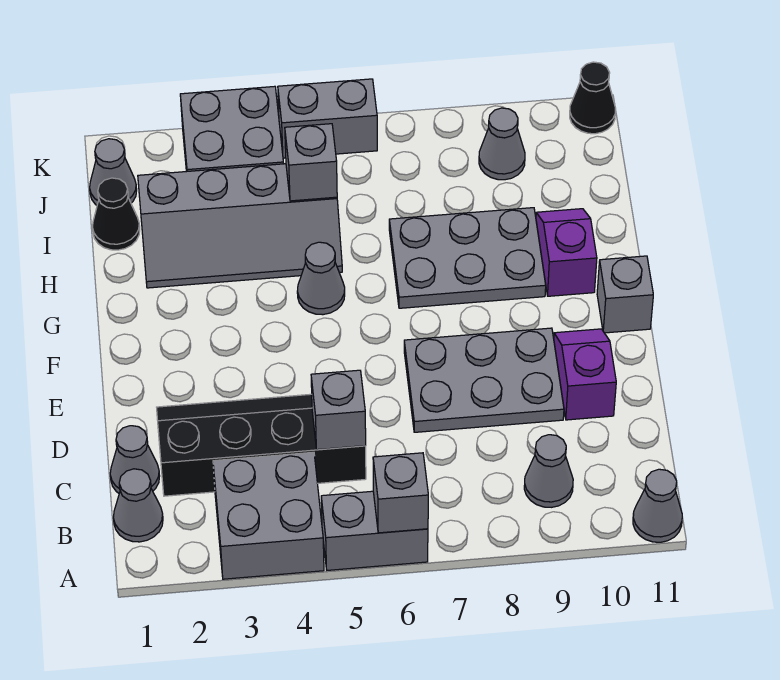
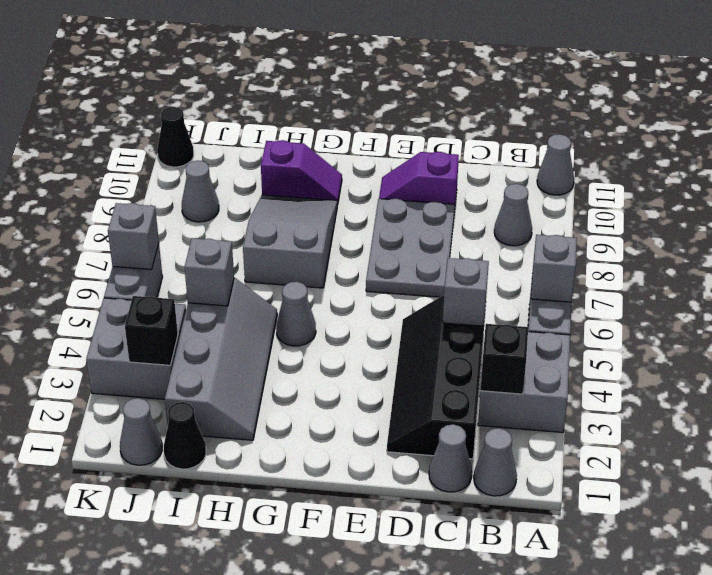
none -> black 1x1 brick [481,324,528,394]
grey 1x1 brick [597,256,653,333] -> grey 1x1 brick moved to [108,203,159,270]
grey 2x3 plate [389,208,546,308] -> grey 2x3 slope [243,195,337,288]
purple 1x2 slope [536,209,597,296] -> purple 1x2 slope turned to [261,140,342,205]
none -> black 1x1 brick [125,296,178,365]

